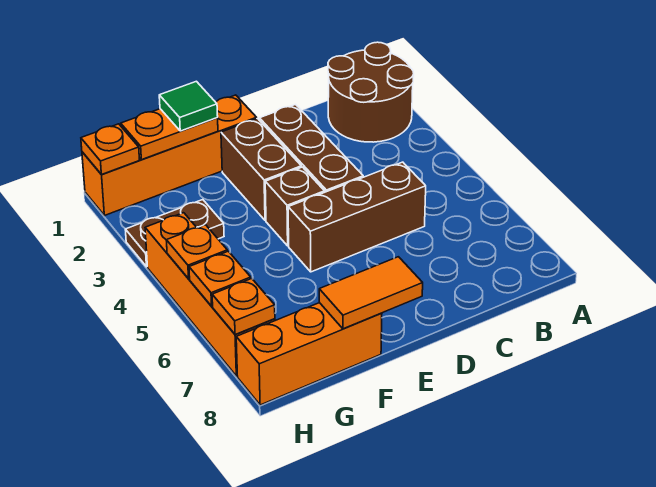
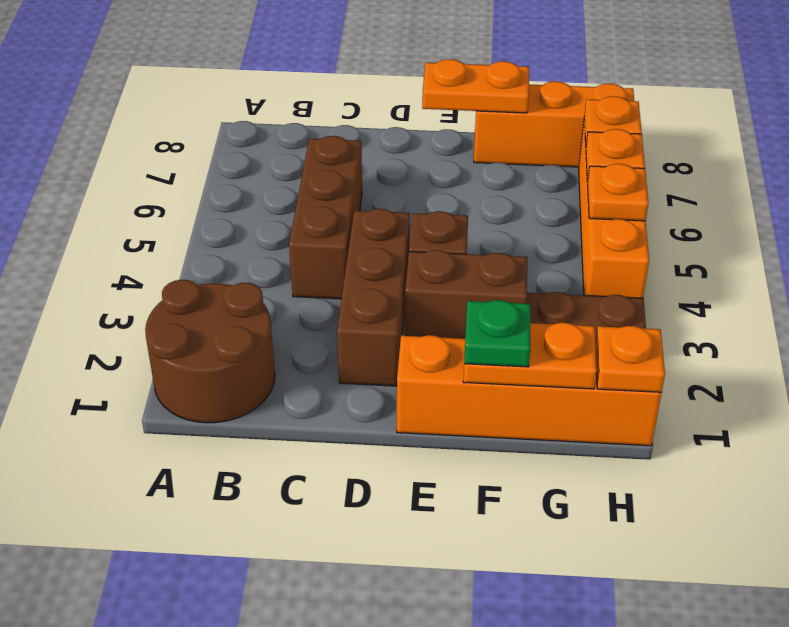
brown 1x3 brick [288,162,426,272] -> brown 1x3 brick turned to [289,136,362,299]
brown 1x2 brick [221,119,301,221] -> brown 1x2 brick turned to [405,250,527,339]
orange 1x2 tile [319,257,423,329] -> orange 1x2 plate [422,59,529,113]
green 1x1 tile [159,81,218,131] -> green 1x1 plate [464,300,530,367]

